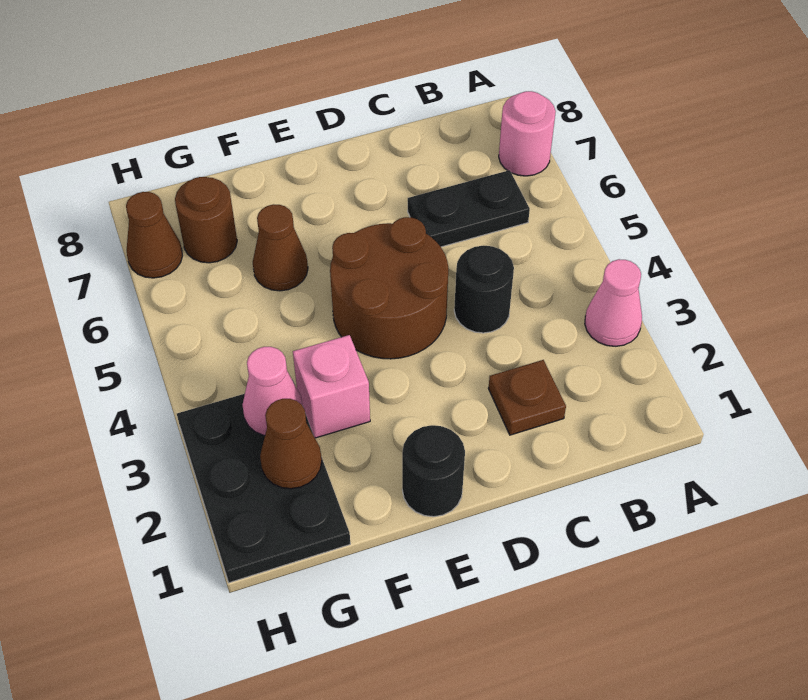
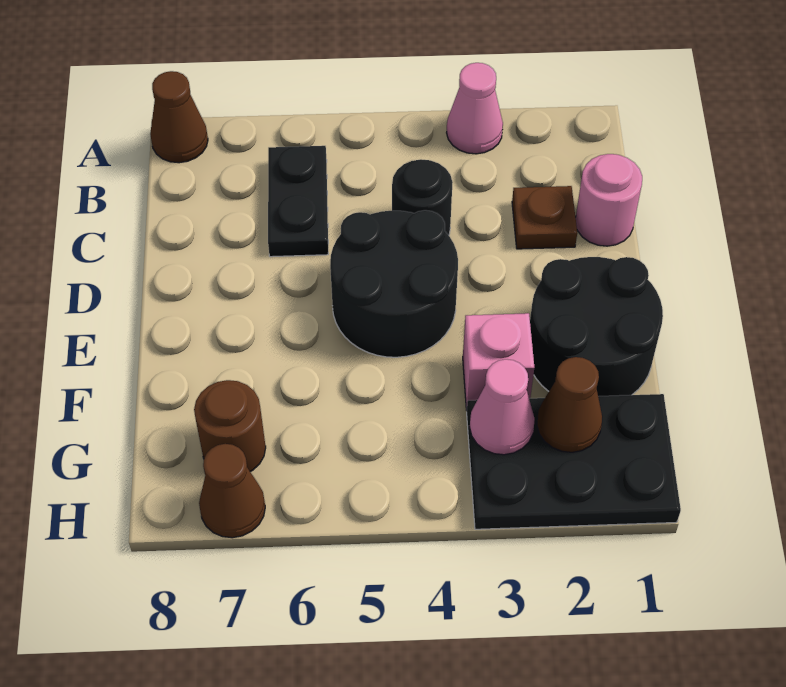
pink 1x1 round brick [499,91,556,176] -> pink 1x1 round brick moved to [576,154,642,246]
brown 2x2 round brick [330,217,448,359] -> black 2x2 round brick [330,210,458,357]
black 1x1 round brick [402,425,465,517] -> black 2x2 round brick [530,257,663,396]
brown 1x1 cone [253,204,308,291] -> brown 1x1 cone moved to [150,71,208,163]

